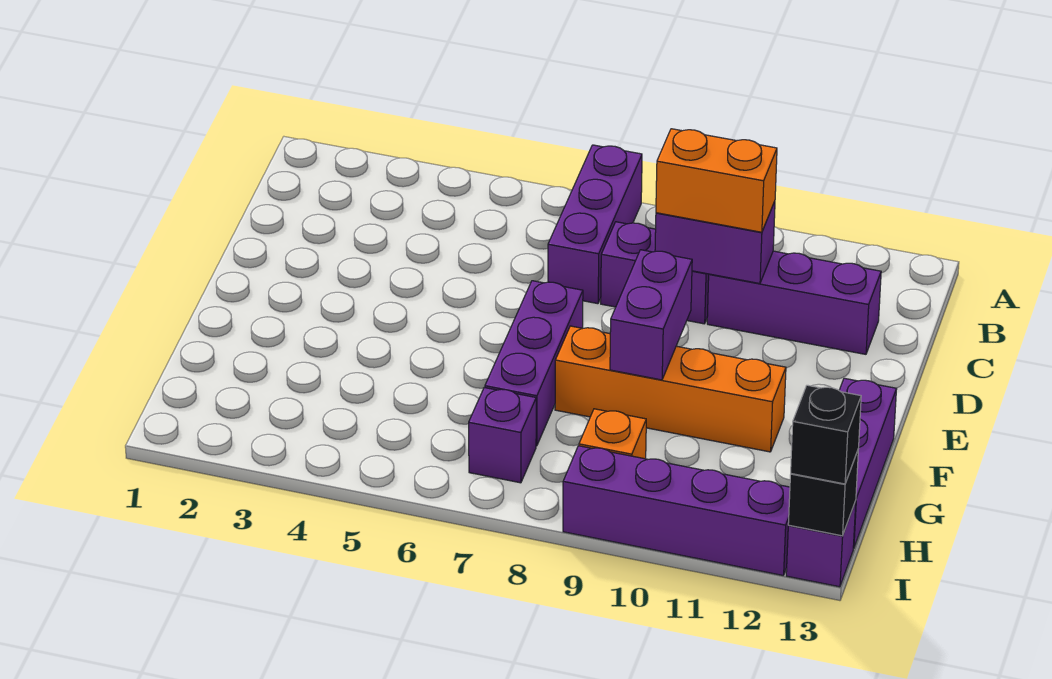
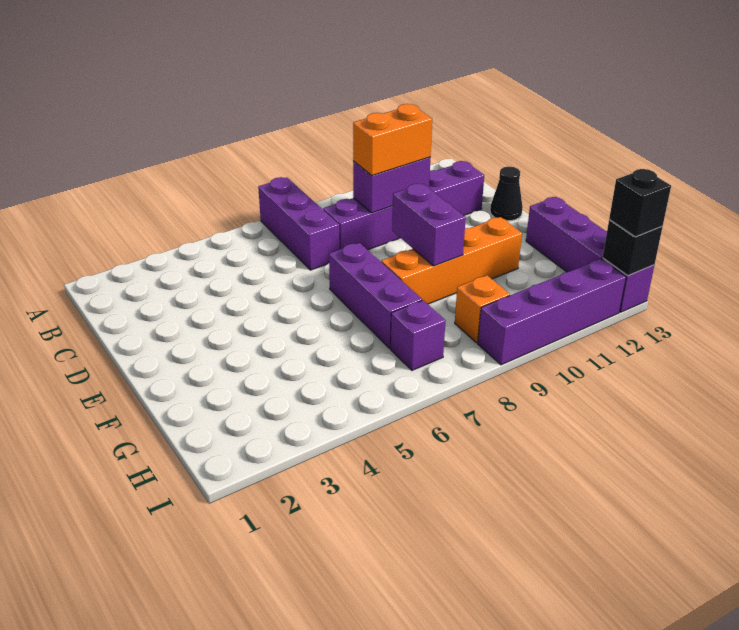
none -> black 1x1 cone [490,167,523,221]

